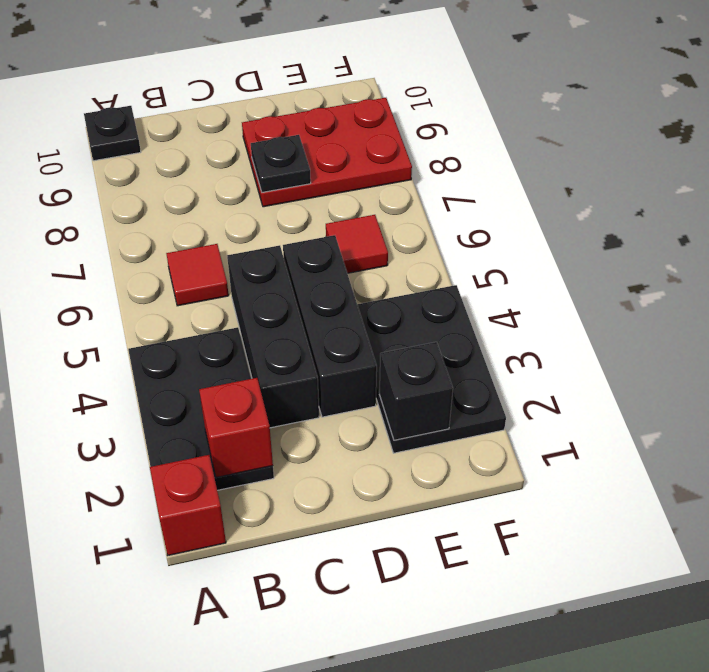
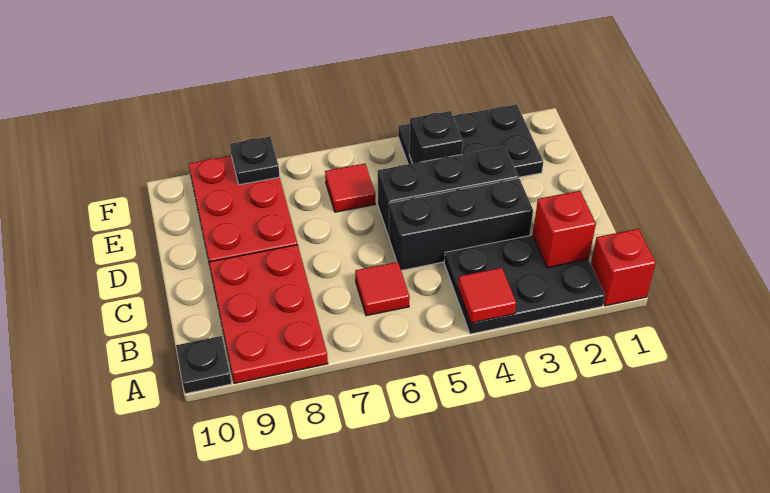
none -> red 1x1 tile [458,268,516,323]
none -> red 2x3 plate [209,245,328,383]
black 1x1 plate [251,135,311,192] -> black 1x1 plate moved to [230,137,280,185]
black 1x1 brick [379,342,453,440] -> black 1x1 brick moved to [409,111,463,164]

